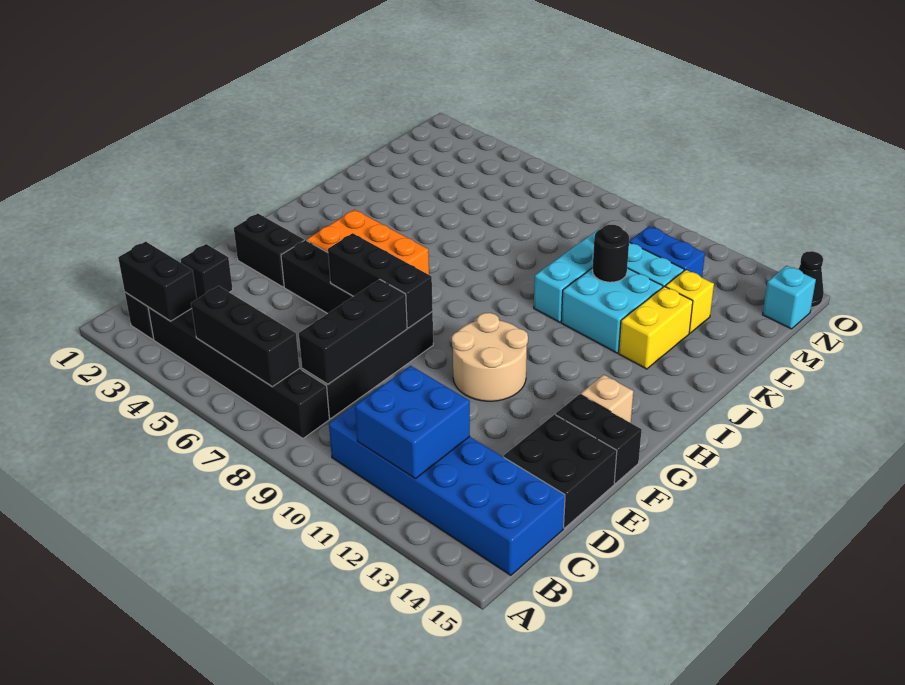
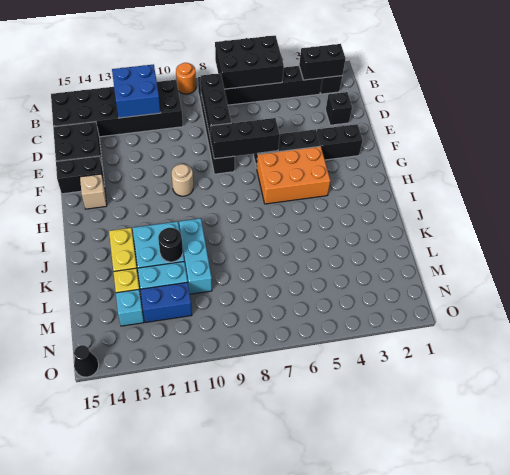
none -> orange 1x1 round brick [176,63,196,94]
black 1x3 brick [191,286,299,387] -> black 2x3 brick [215,36,284,89]
blue 2x6 brick [329,384,565,575] -> black 2x6 brick [51,80,183,137]
tan 2x2 round brick [452,313,528,401] -> tan 1x1 round brick [172,164,193,196]
cyan 1x1 brick [763,266,816,329] -> cyan 1x1 brick moved to [116,289,144,326]

